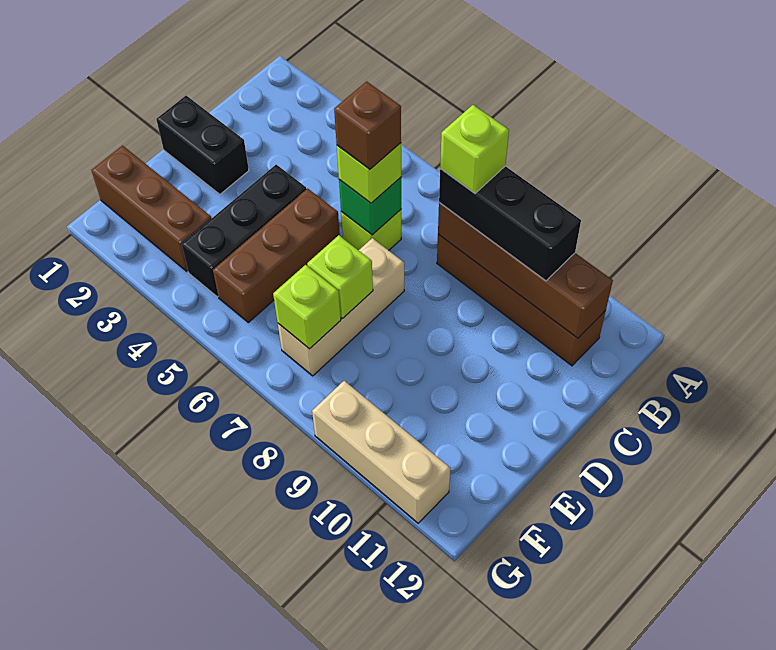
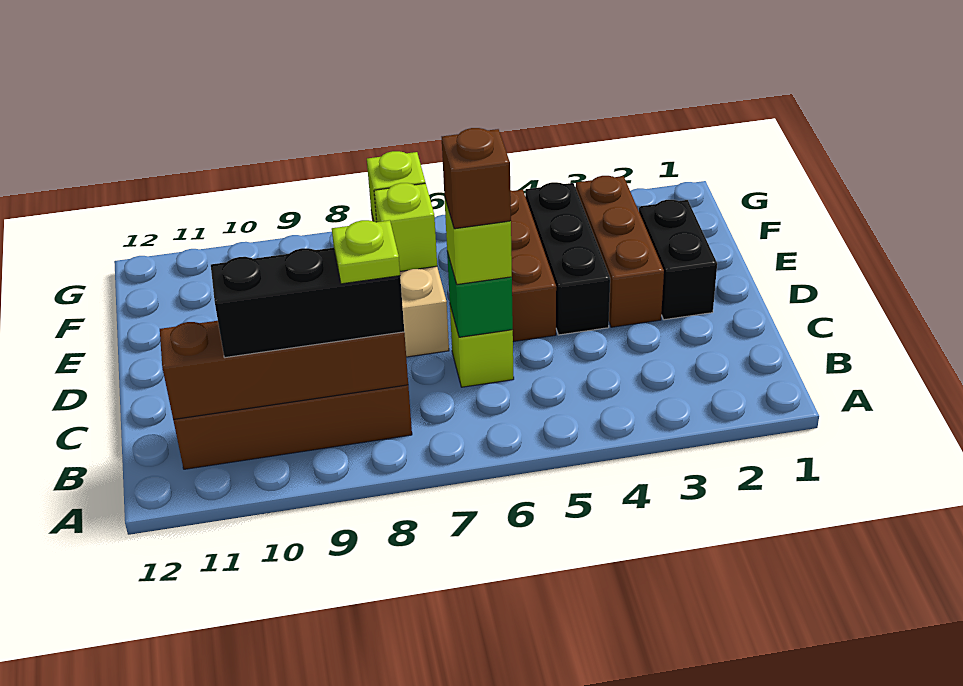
lime 1x1 brick [440,105,509,193] -> lime 1x1 plate [332,220,400,284]
black 1x2 brick [156,96,249,194] -> black 1x2 brick turned to [639,200,717,320]
brown 1x3 brick [92,146,212,271] -> brown 1x3 brick turned to [576,176,664,327]
tan 1x3 brick [312,381,451,523] -> none

